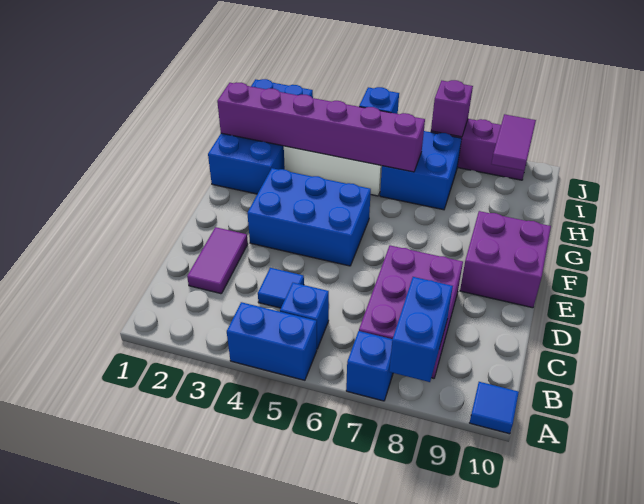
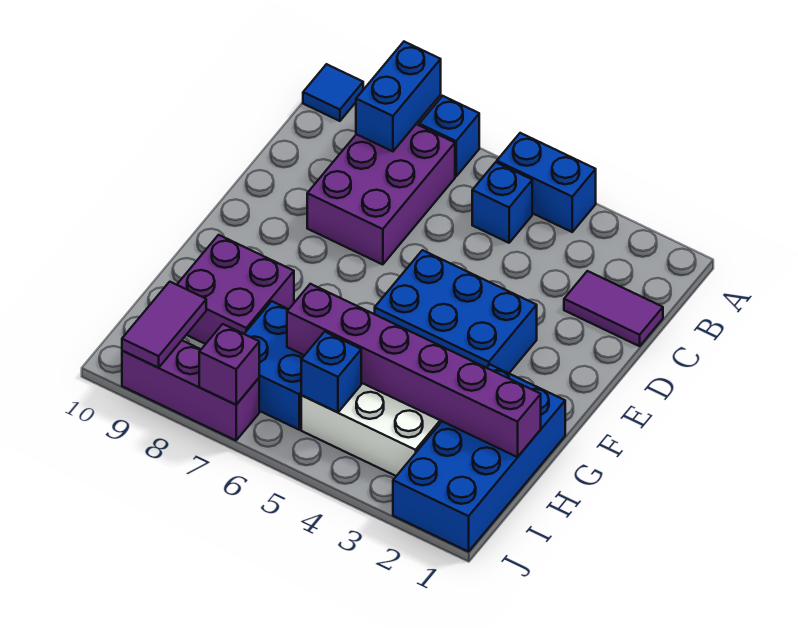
purple 1x2 tile [187,227,248,294] -> purple 1x2 tile turned to [564,271,663,346]
blue 1x1 tile [258,268,304,308] -> none
purple 2x2 brick [460,211,551,308] -> purple 2x2 brick moved to [177,235,294,344]

